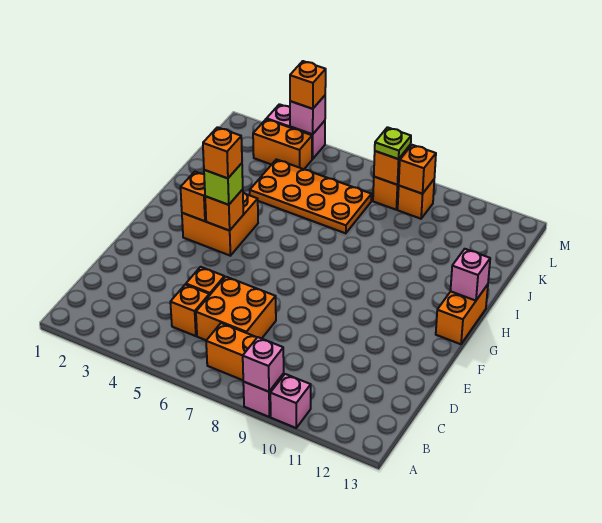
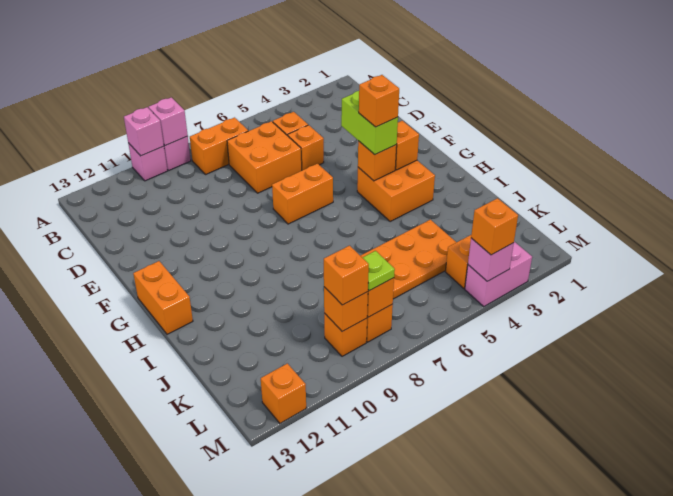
none -> orange 1x2 brick [272,164,333,224]
lime 1x1 brick [204,163,243,205] -> lime 1x2 brick [341,91,398,154]
pink 1x1 brick [450,249,490,301] -> pink 1x1 brick moved to [124,107,164,156]
none -> orange 1x1 brick [324,246,369,305]
none -> orange 1x1 brick [261,363,306,423]

